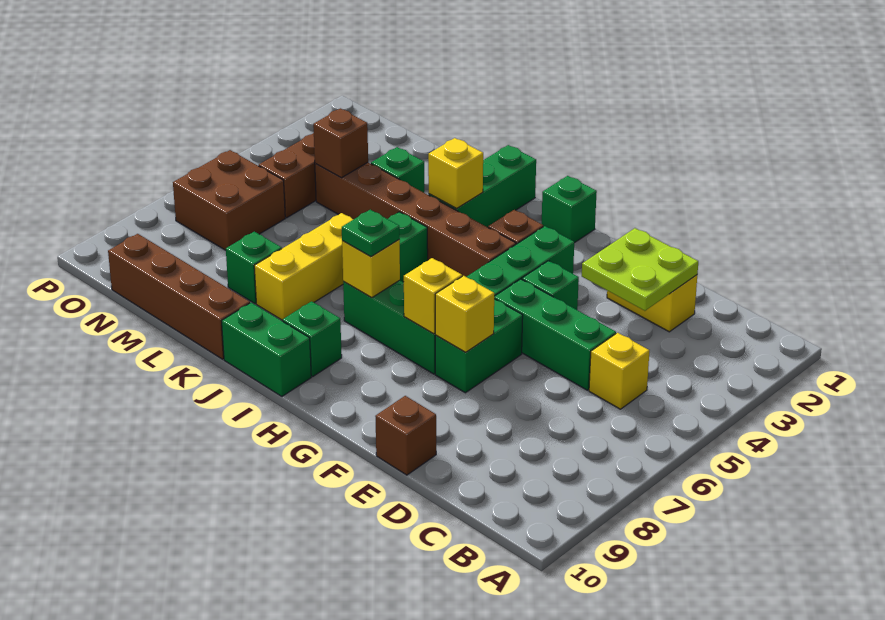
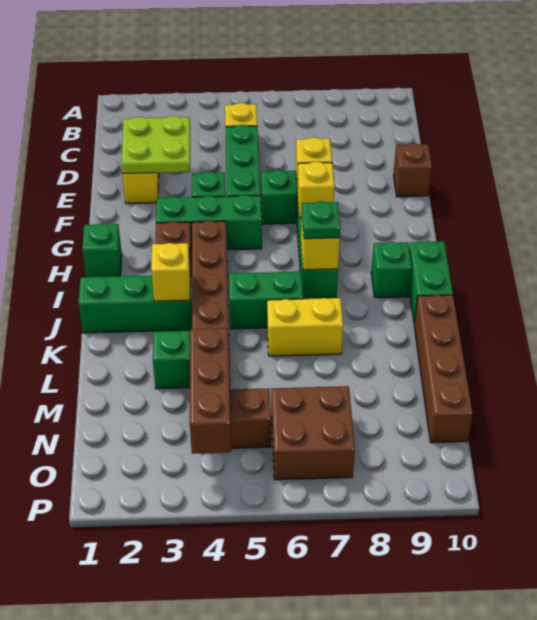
yellow 1x3 brick [254,213,353,320] -> yellow 1x2 brick [267,298,343,356]
green 1x1 brick [226,232,282,304] -> none
brown 1x1 brick [313,108,368,178] -> brown 1x3 brick [190,328,231,454]

